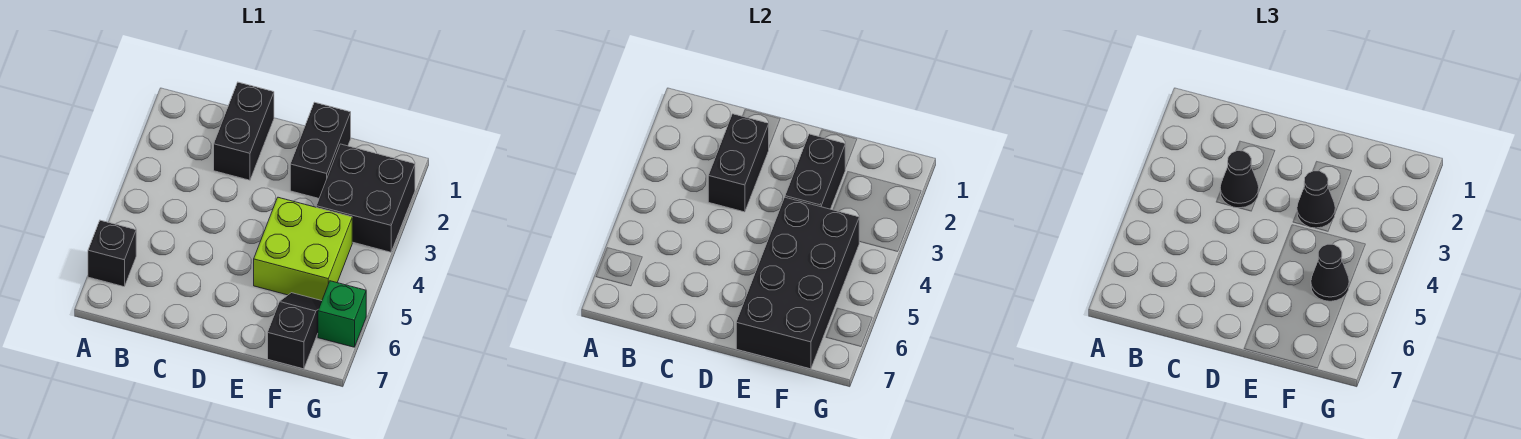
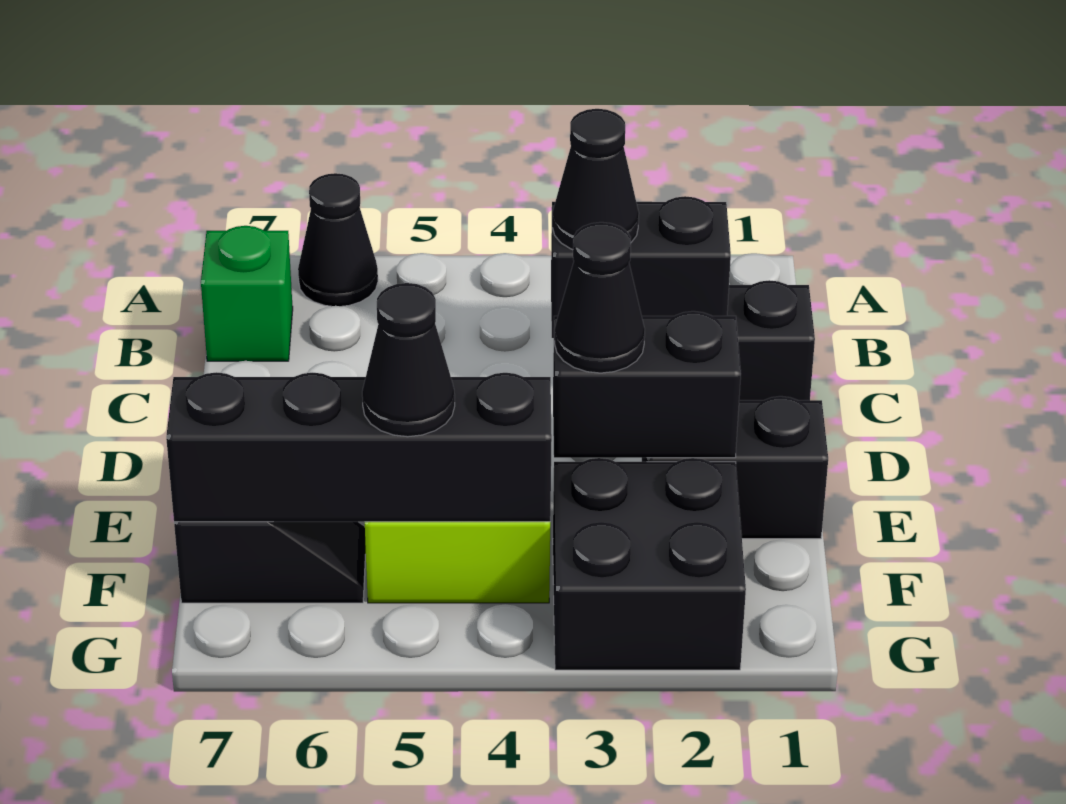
black 1x1 brick [88,220,136,287] -> black 1x1 cone [298,173,378,306]
black 2x4 brick [736,197,859,369] -> black 1x4 brick [166,372,552,522]
green 1x1 brick [318,281,366,347] -> green 1x1 brick moved to [201,226,293,361]

